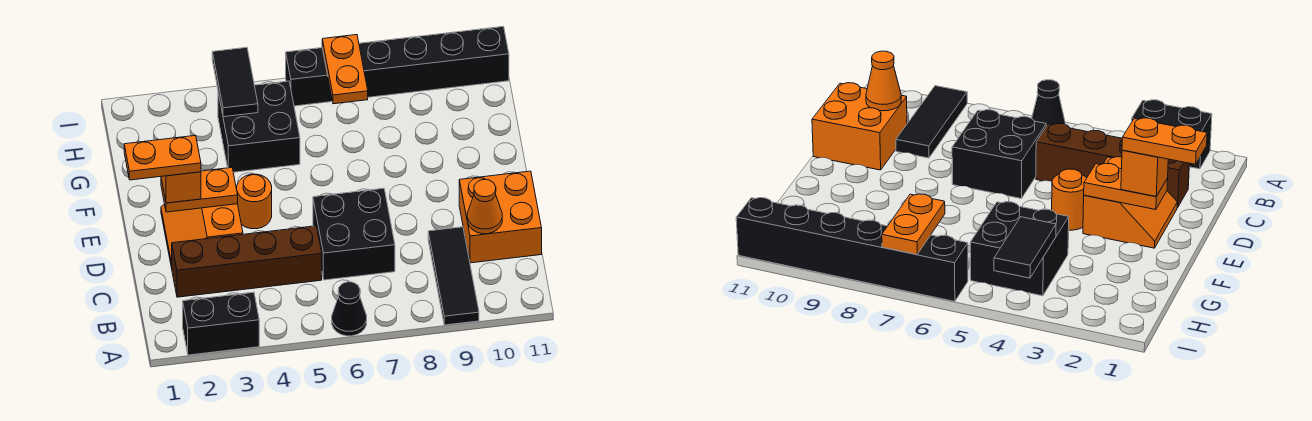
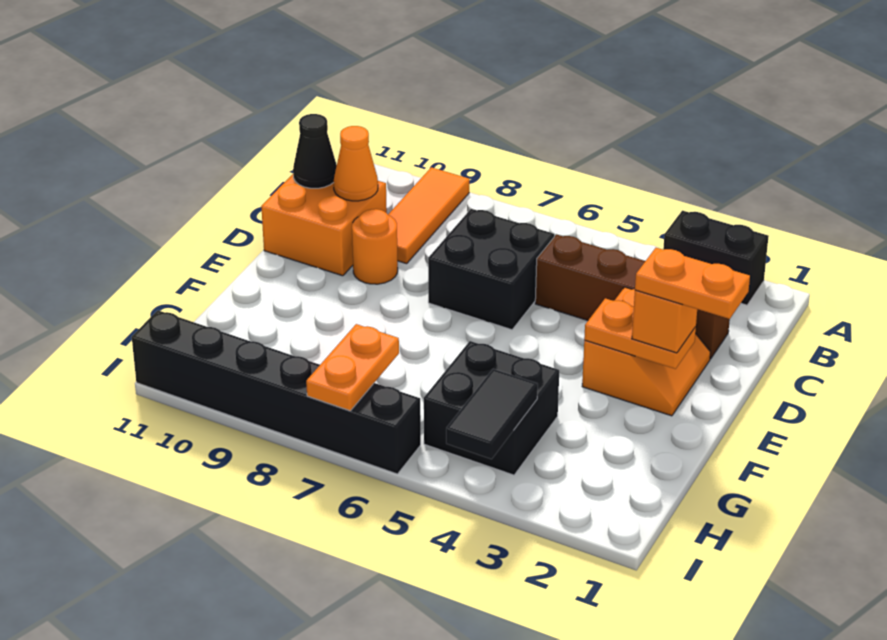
black 1x1 cone [332,282,367,336] -> black 1x1 cone moved to [293,114,337,188]
black 1x3 tile [428,227,479,325] -> orange 1x3 tile [388,167,469,264]
orange 1x1 round brick [237,174,272,229] -> orange 1x1 round brick moved to [352,209,398,284]

